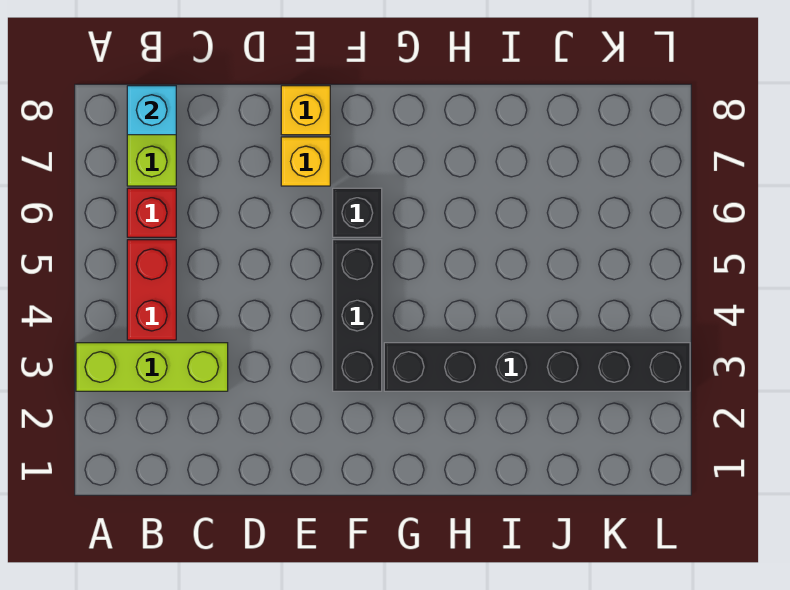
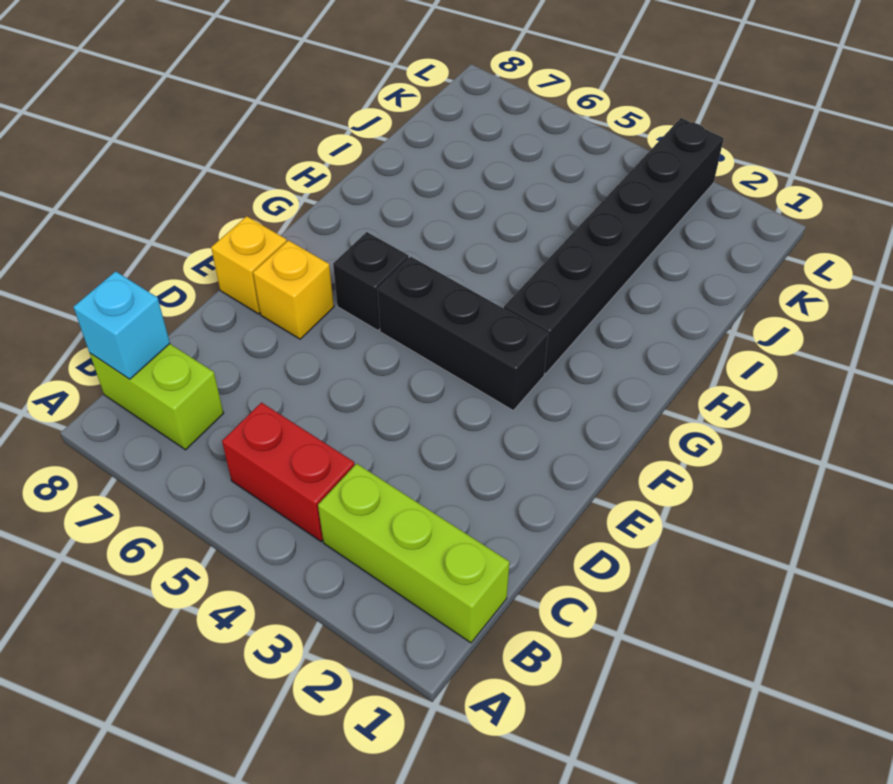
lime 1x3 brick [76,343,228,391] -> lime 1x3 brick turned to [318,464,509,643]
red 1x1 brick [127,188,176,237] -> none

